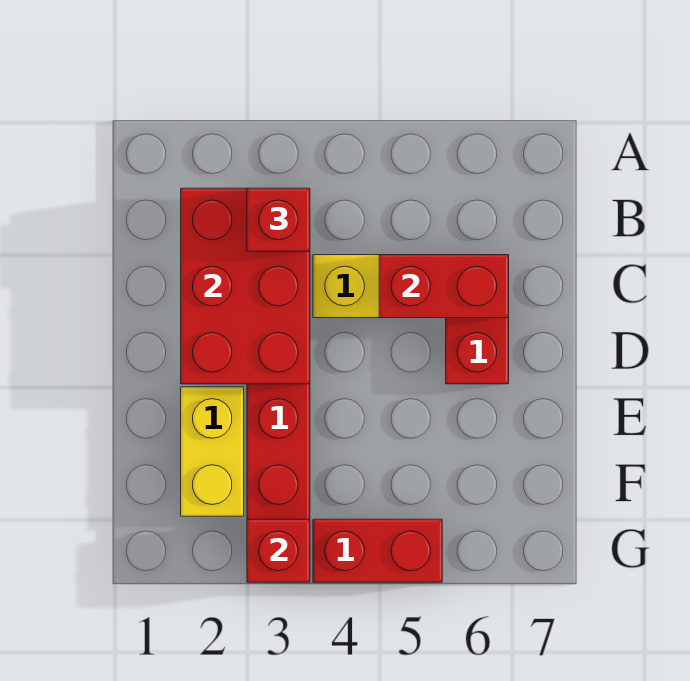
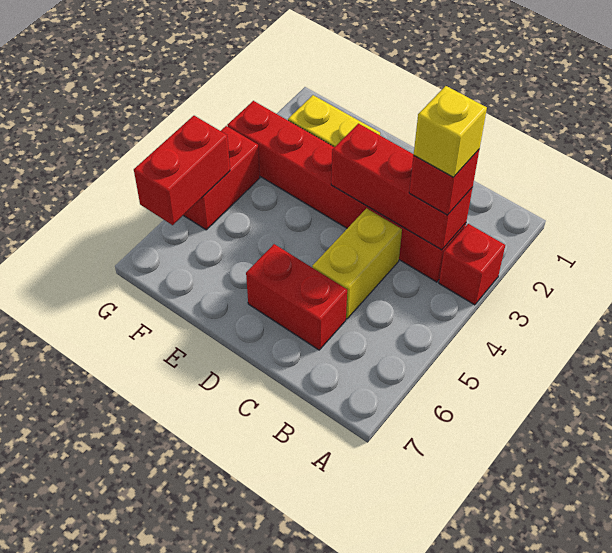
red 2x3 brick [181,188,310,384] -> red 1x3 brick [331,124,473,250]
none -> yellow 1x1 brick [414,86,487,177]
red 1x2 brick [379,255,509,318] -> red 1x2 brick moved to [134,116,230,225]
red 1x1 brick [247,519,310,582] -> red 1x1 brick moved to [439,224,505,305]

